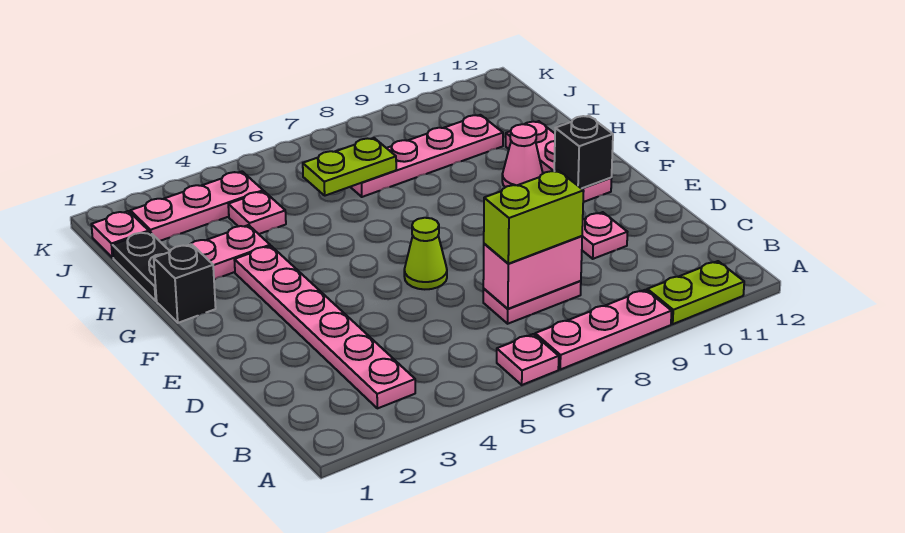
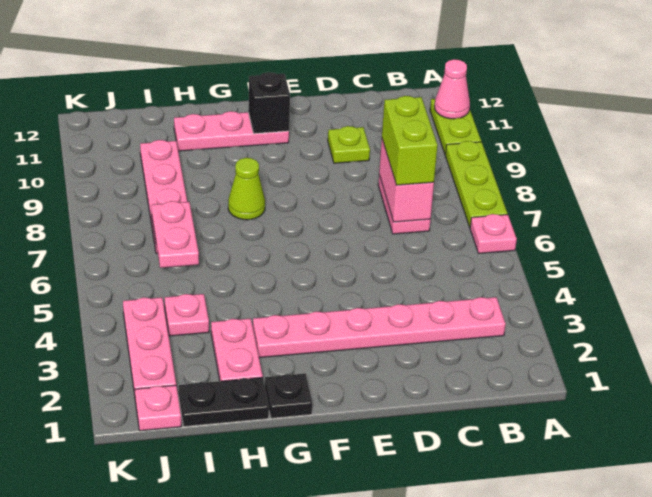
pink 1x3 plate [535,290,672,369] -> lime 1x3 plate [445,141,507,227]
pink 1x1 plate [582,212,627,259] -> lime 1x1 plate [328,126,370,163]
lime 1x1 cone [404,218,447,289] -> lime 1x1 cone moved to [228,158,265,220]
black 1x1 brick [154,244,216,323] -> black 1x1 plate [265,373,312,418]
pink 1x1 cone [502,124,543,187] -> pink 1x1 cone moved to [434,59,470,119]
lime 1x2 plate [303,138,396,196] -> pink 1x2 plate [152,201,199,268]

